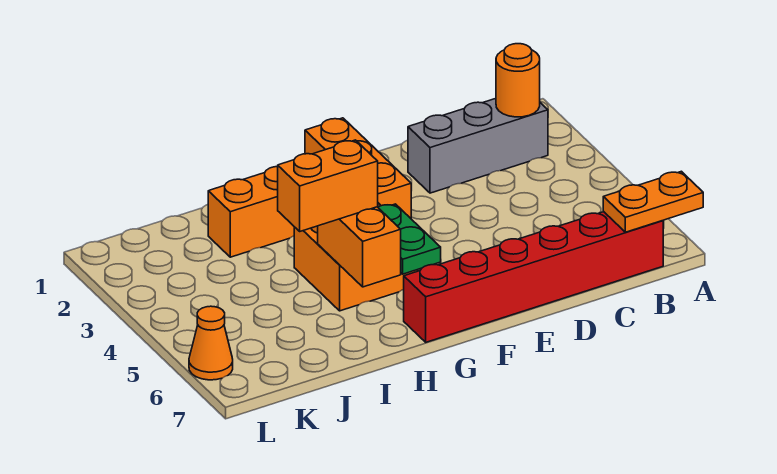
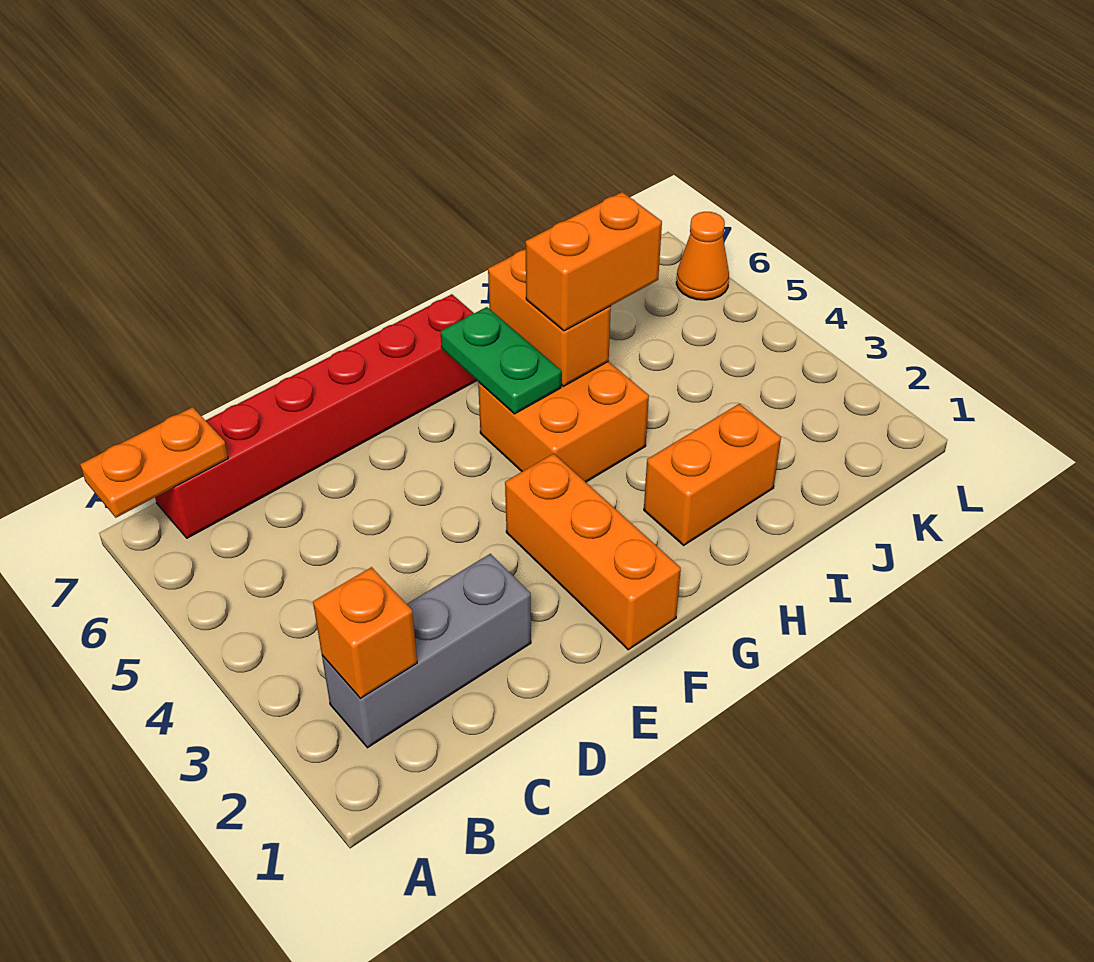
orange 1x1 round brick [496,44,540,117] -> orange 1x1 brick [313,567,417,698]

